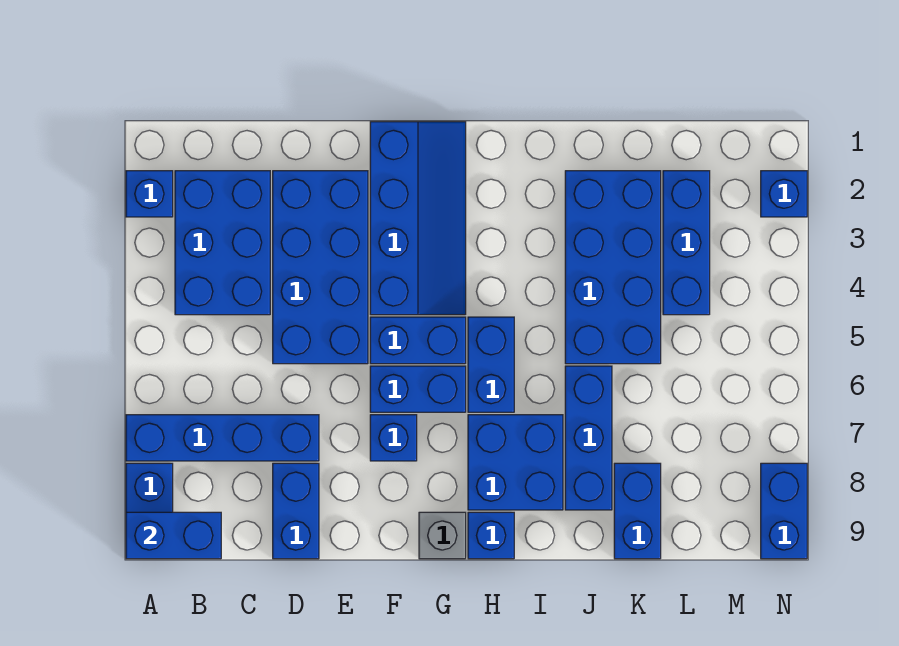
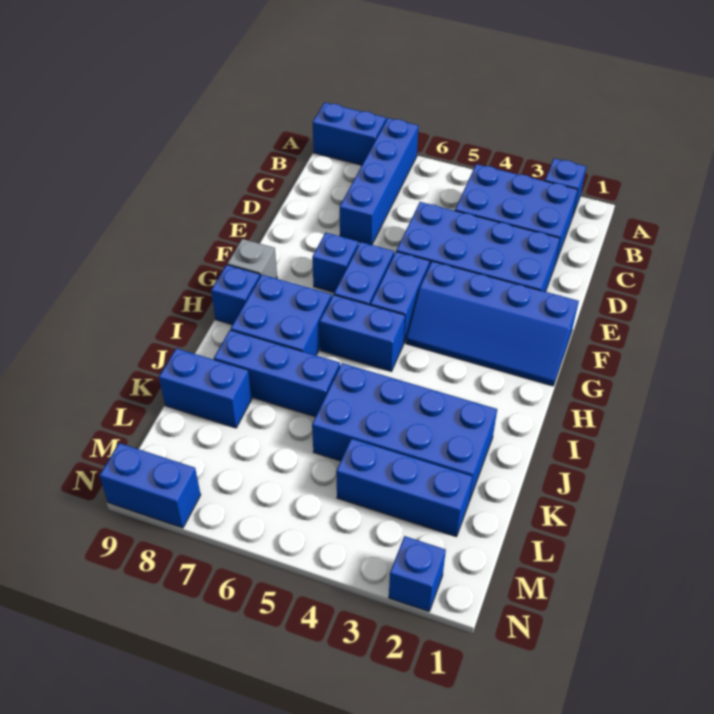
blue 1x2 brick [126,512,221,559] -> none
blue 1x2 brick [273,463,319,559] -> none

